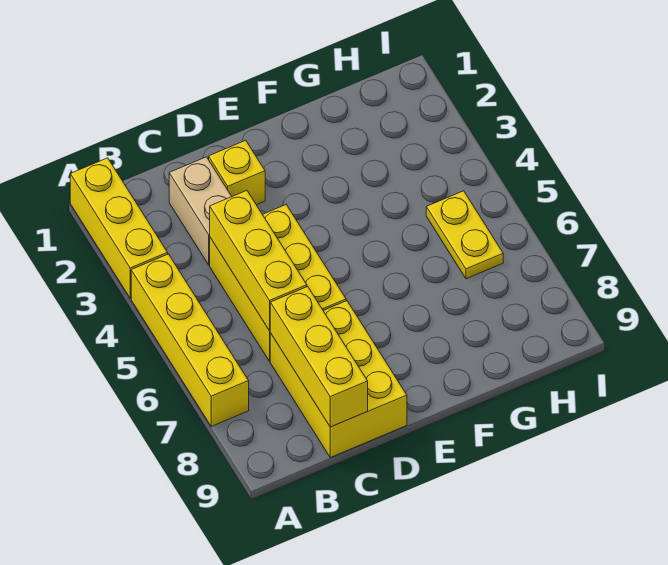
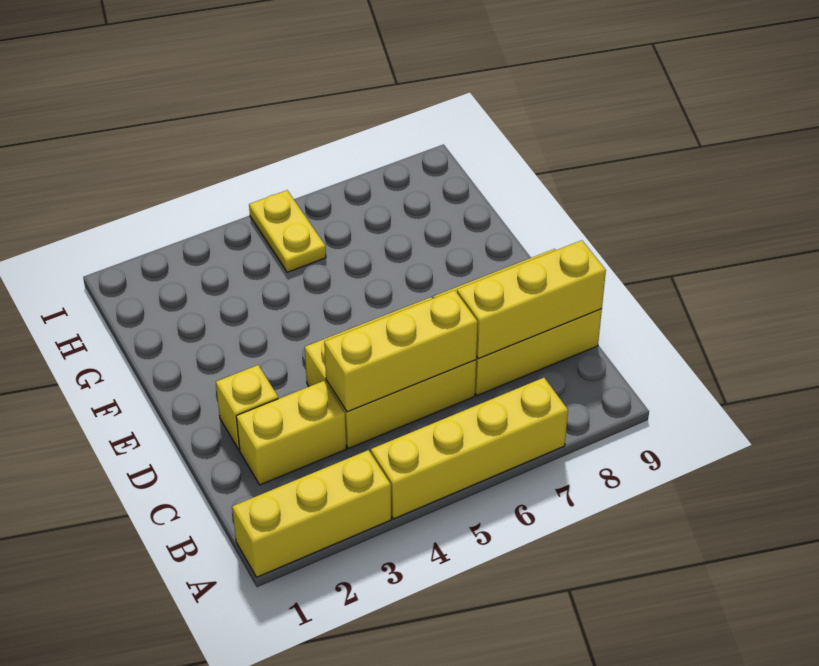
tan 1x2 brick [169,157,232,265] -> yellow 1x2 brick [236,381,346,485]
yellow 1x2 plate [426,191,503,279] -> yellow 1x2 plate turned to [249,190,326,272]

